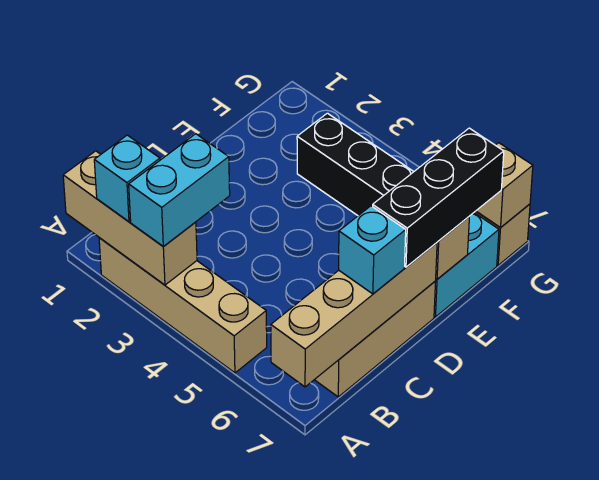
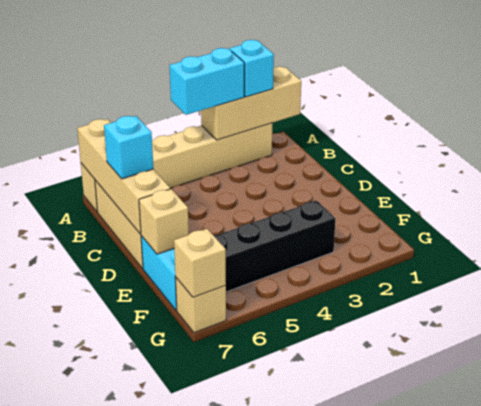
tan 1x4 brick [99,238,267,373] -> tan 1x6 brick [81,123,272,212]
cyan 1x2 brick [129,134,230,247] -> cyan 1x2 brick turned to [169,48,244,115]
black 1x3 brick [373,128,504,267] -> none

